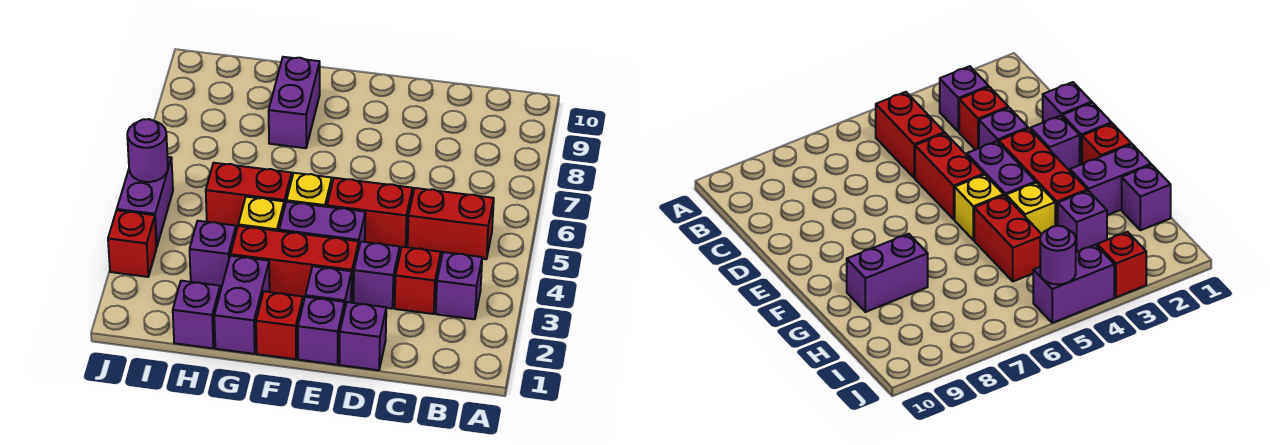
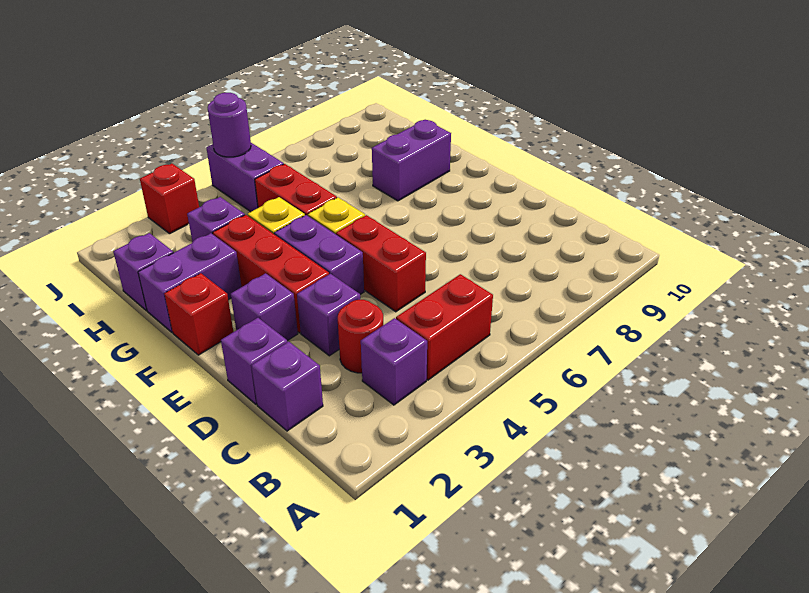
red 1x2 brick [408,188,494,259] -> red 1x2 brick turned to [396,274,493,380]
red 1x1 brick [395,247,441,314] -> red 1x1 round brick [338,300,383,373]
purple 1x1 brick [298,297,345,365] -> purple 1x1 brick moved to [251,342,323,431]
purple 1x2 brick [117,157,173,247] -> purple 1x2 brick turned to [206,143,284,212]

